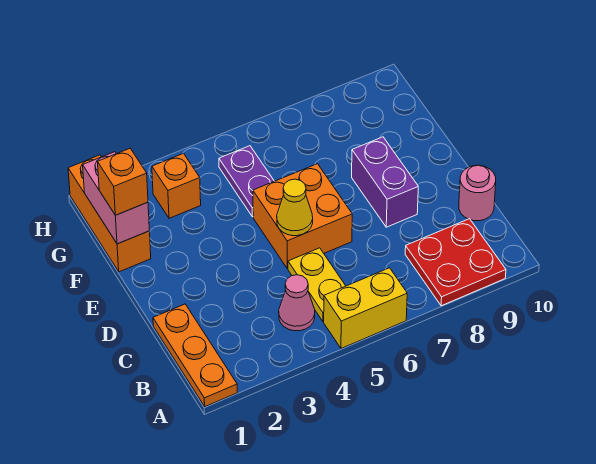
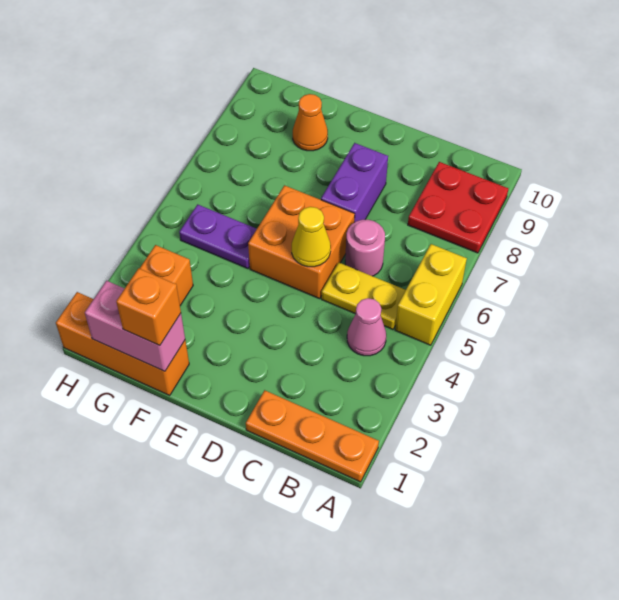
pink 1x1 round brick [459,165,496,221] -> pink 1x1 round brick moved to [345,220,385,276]
purple 1x2 brick [352,137,418,227] -> purple 1x2 brick turned to [321,143,388,222]
none -> orange 1x1 cone [293,94,328,151]

